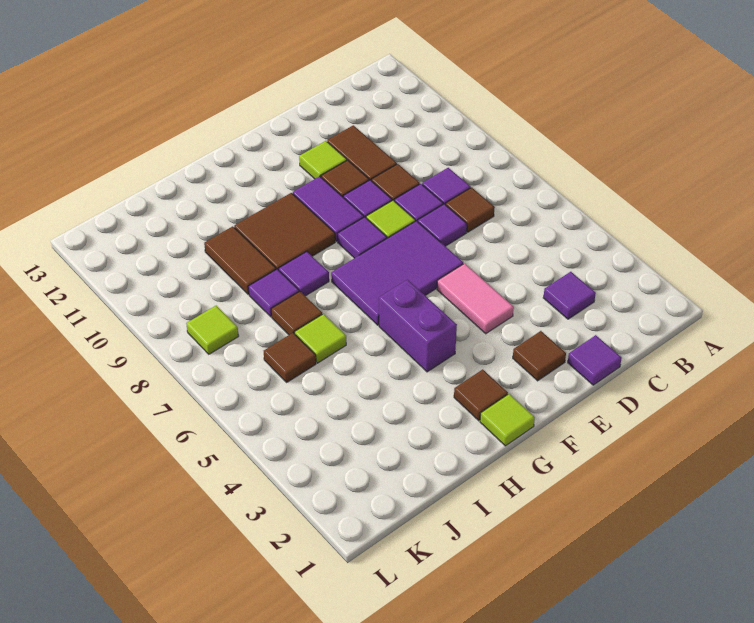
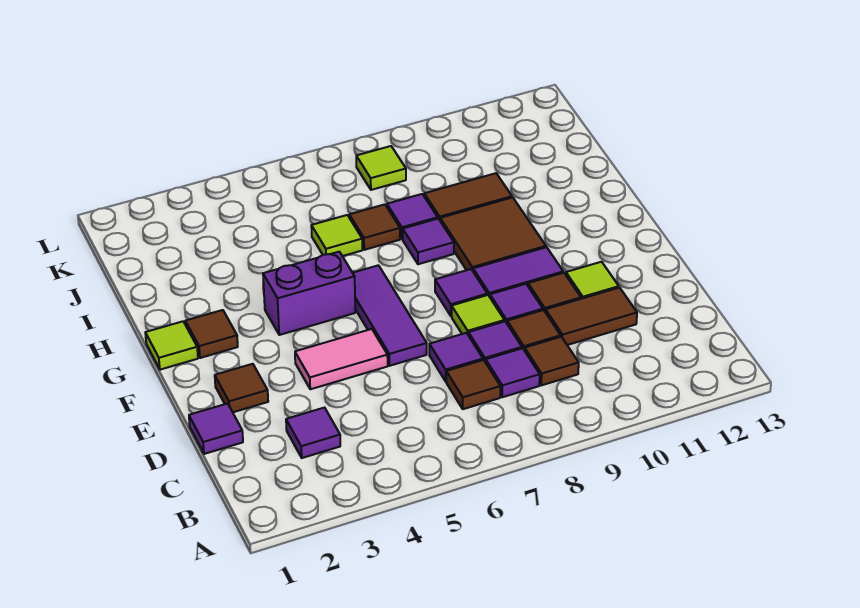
purple 2x3 tile [331,221,463,325] -> purple 1x3 tile [353,265,427,366]
brown 1x1 tile [264,333,316,382] -> brown 1x1 tile moved to [525,337,579,385]

